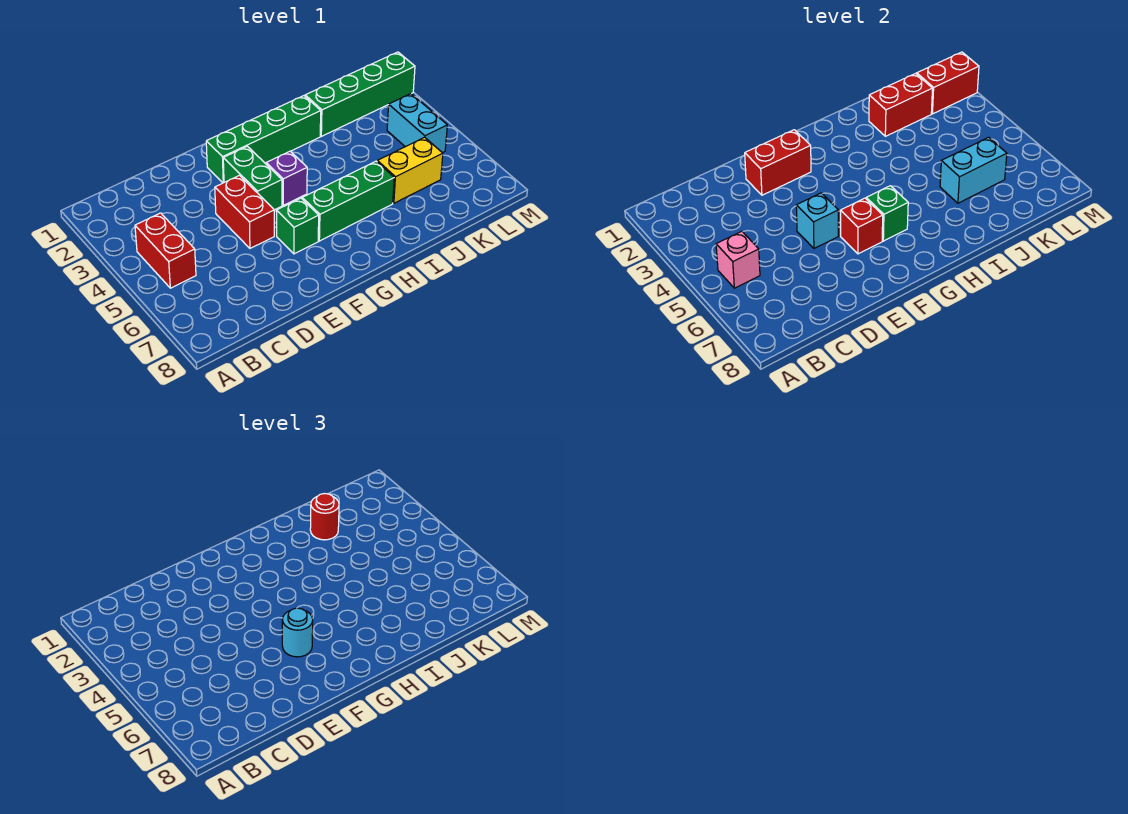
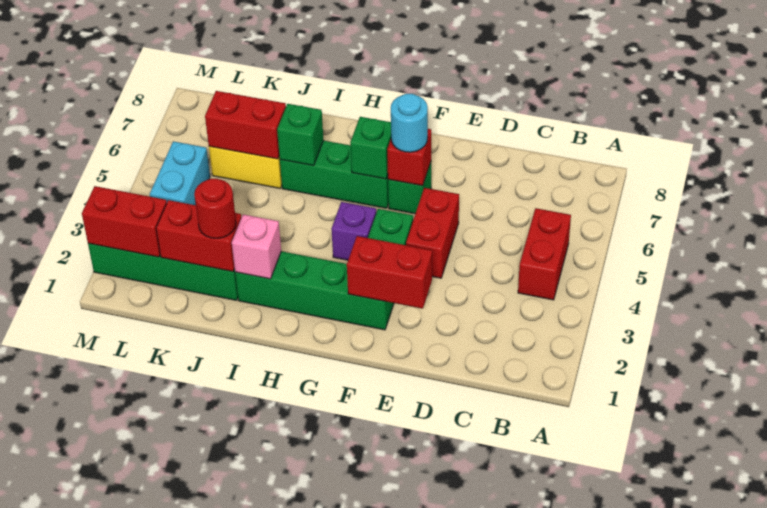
pink 1x1 brick [716,231,760,288] -> pink 1x1 brick moved to [232,214,281,279]
cyan 1x1 brick [796,193,838,248] -> none
none -> green 1x1 brick [277,104,324,166]
cyan 1x2 brick [940,137,1007,203] -> red 1x2 brick [205,91,286,159]

